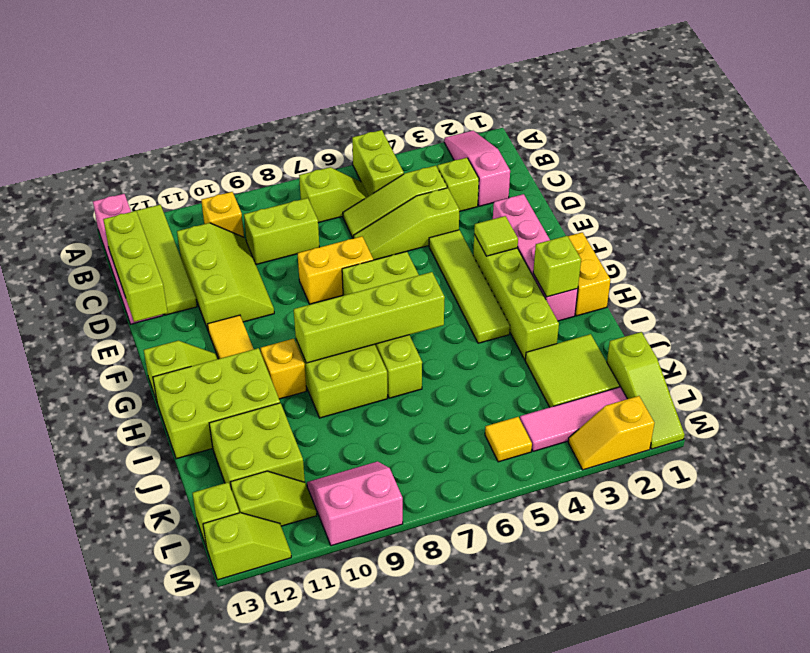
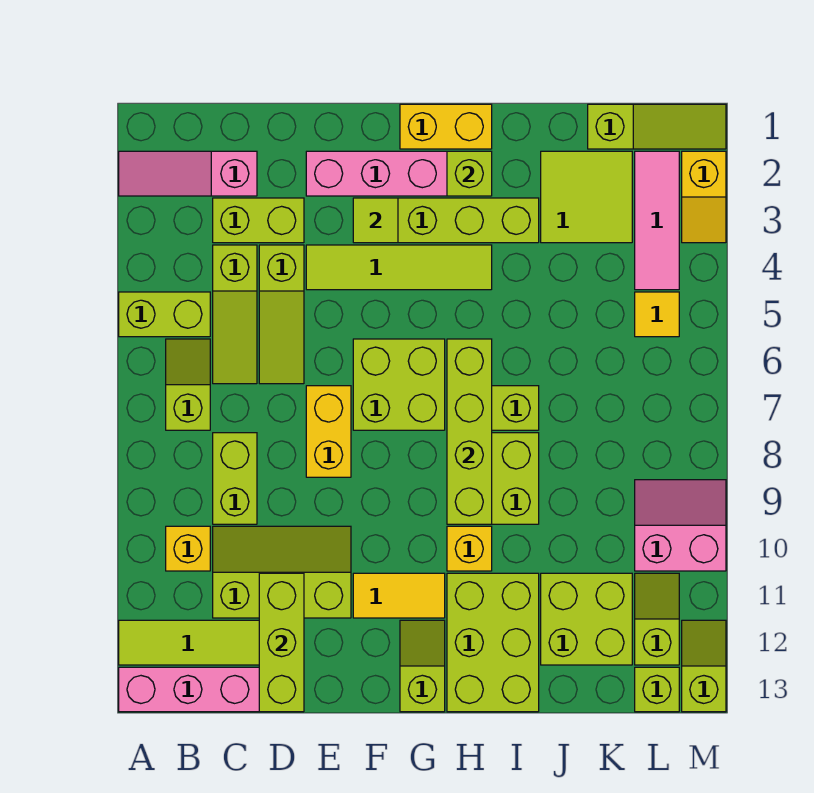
lime 1x1 brick [437,158,479,212] -> lime 1x2 brick [213,198,304,243]
lime 1x3 brick [103,211,168,322] -> lime 1x3 brick turned to [259,573,304,712]
pink 2x2 slope [307,461,403,546] -> pink 2x2 slope turned to [635,480,726,571]

